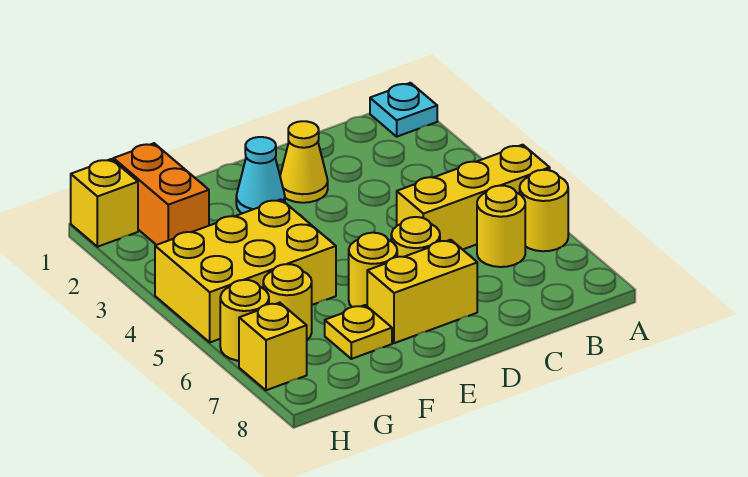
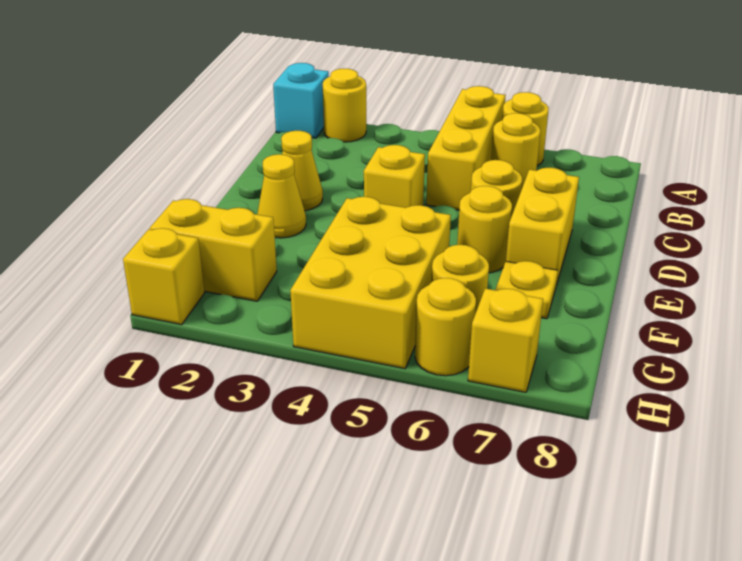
cyan 1x1 plate [370,83,437,137] -> cyan 1x1 brick [273,63,329,138]
none -> yellow 1x1 round brick [323,69,366,142]
none -> yellow 1x1 brick [364,145,425,208]
cyan 1x1 cone [236,137,285,213] -> yellow 1x1 cone [257,154,306,238]
orange 1x2 brick [113,143,209,245] -> yellow 1x2 brick [150,199,277,301]

